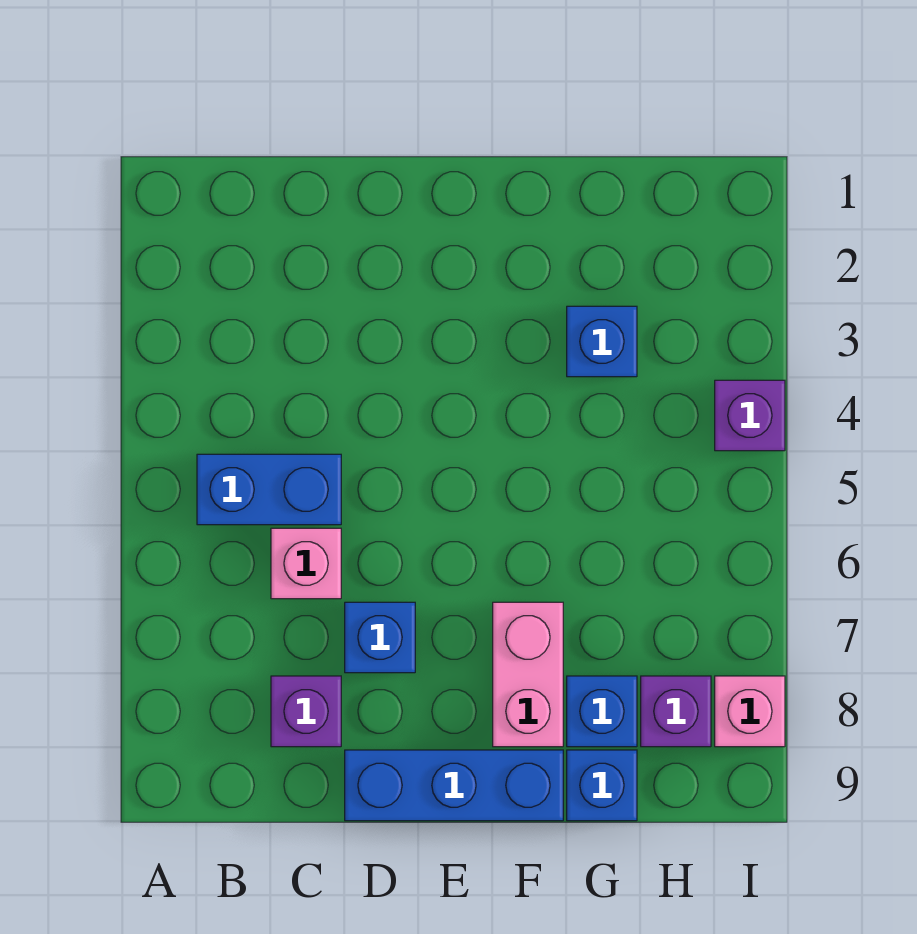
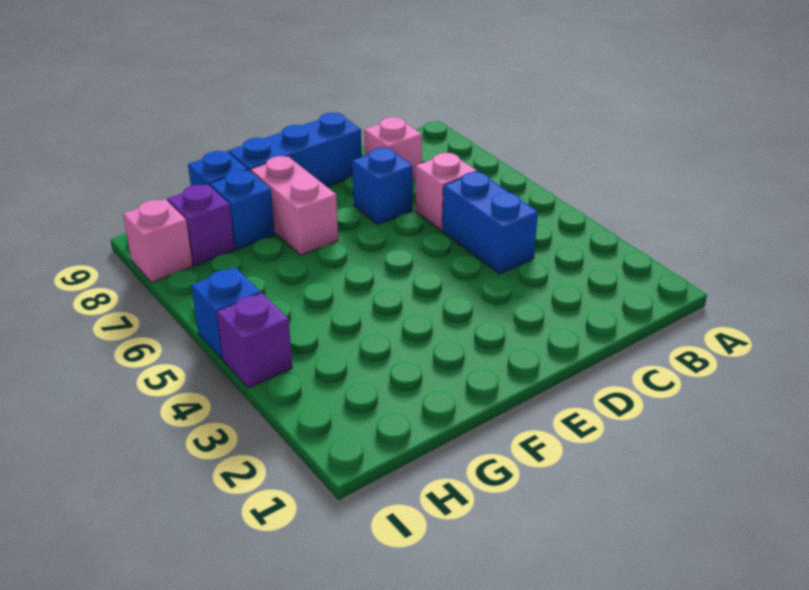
blue 1x2 brick [197,454,341,525] -> blue 1x2 brick turned to [442,172,538,274]
purple 1x1 brick [271,676,341,747] -> pink 1x1 brick [364,117,422,181]
blue 1x1 brick [567,306,637,377] -> blue 1x1 brick moved to [191,267,261,359]

